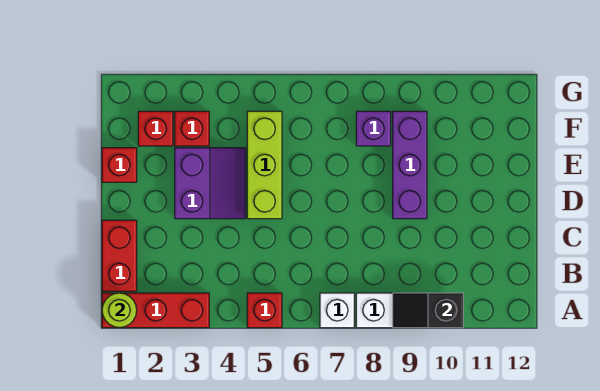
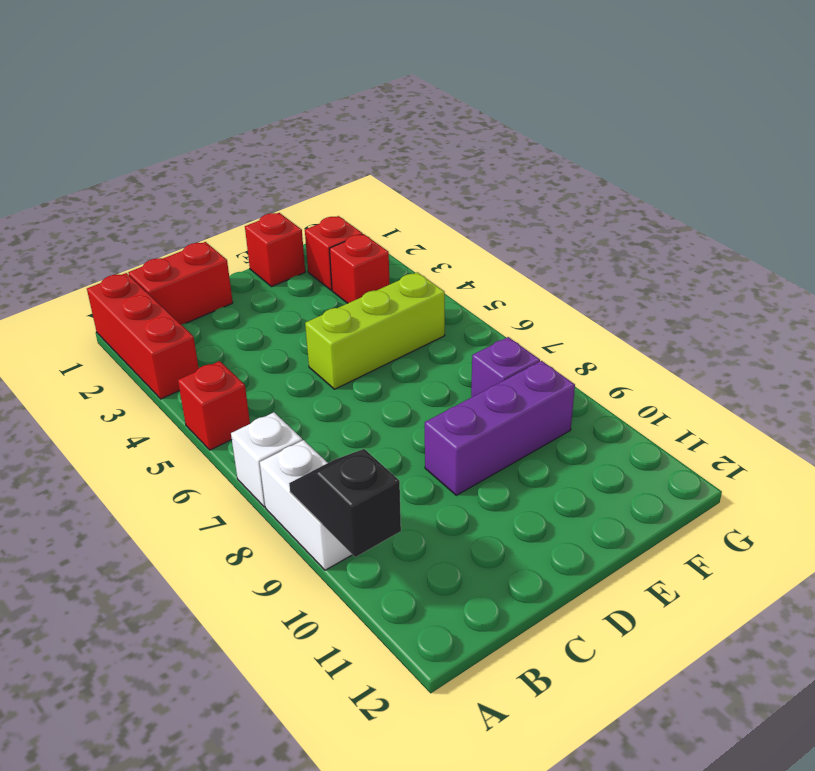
lime 1x1 round brick [102,293,137,328] -> none
purple 2x2 slope [175,148,246,219] -> none

